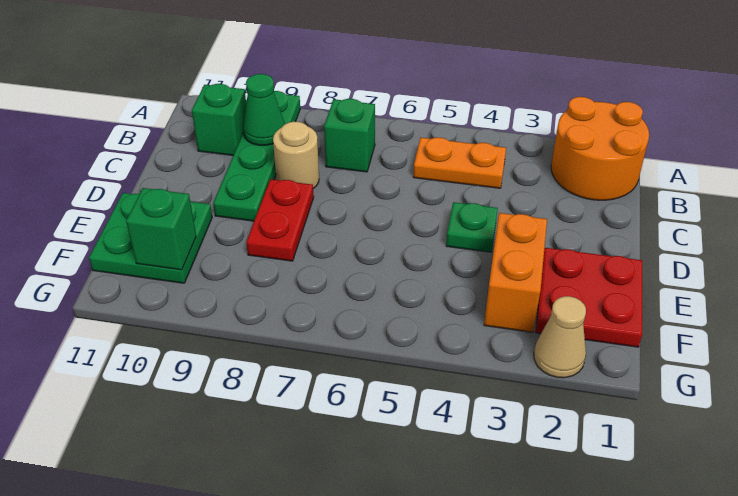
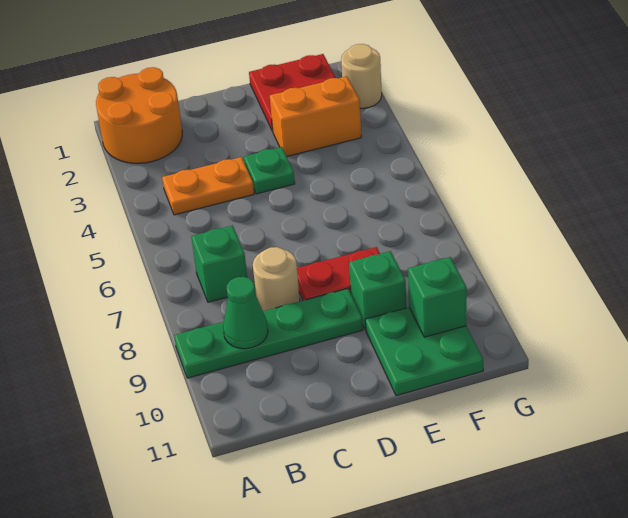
orange 1x2 plate [413,137,506,188] -> orange 1x2 plate turned to [162,157,254,215]
green 1x1 brick [192,84,246,155] -> green 1x1 brick moved to [349,251,406,330]
tan 1x1 cone [534,296,586,378] -> tan 1x1 round brick [341,44,382,108]

